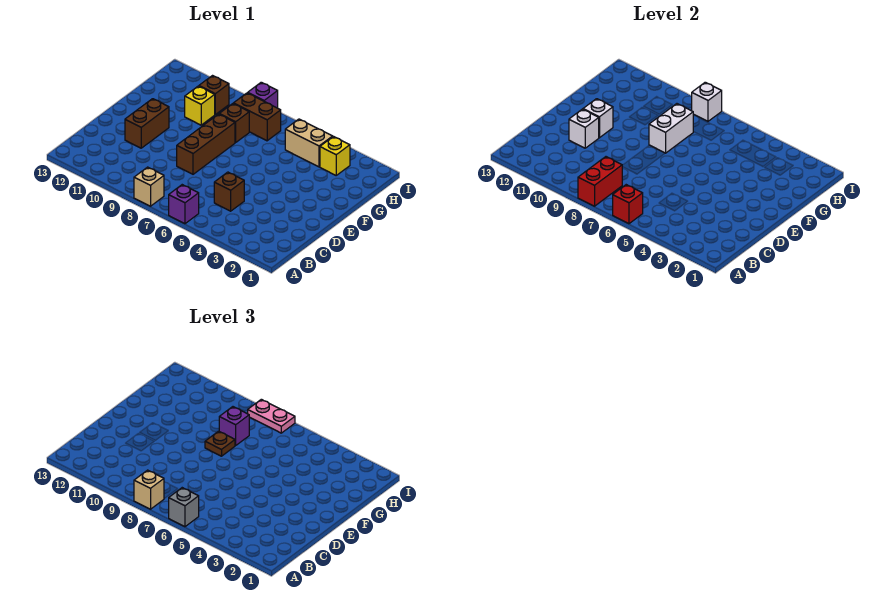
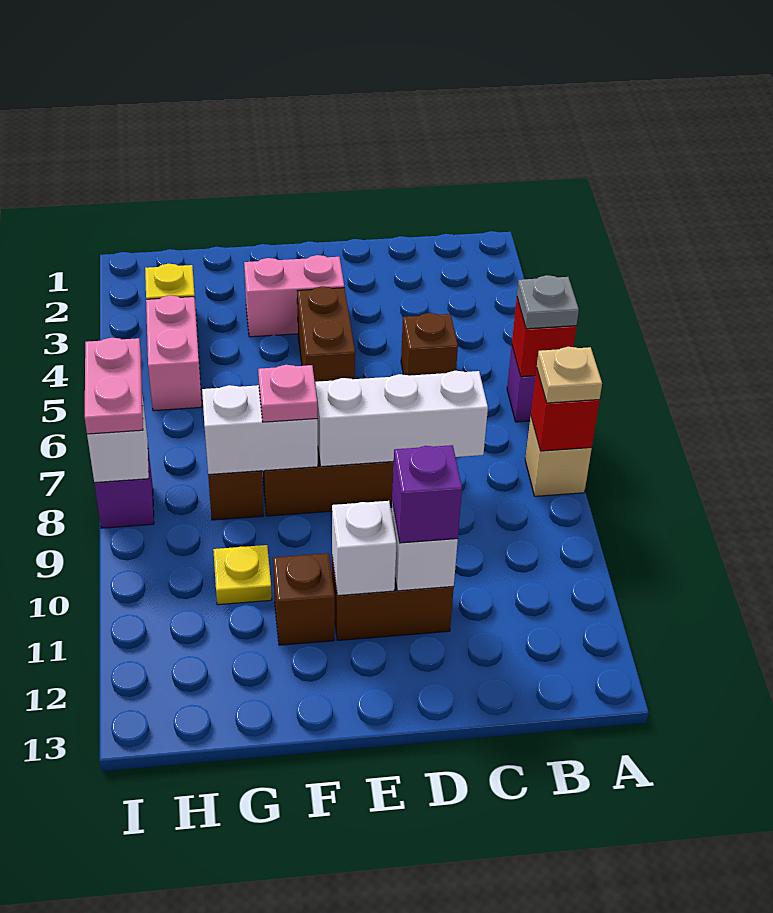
grey 1x1 brick [169,488,199,527] -> grey 1x1 plate [517,275,579,329]
red 1x2 brick [578,157,622,206] -> red 1x1 brick [531,368,599,451]
tan 1x1 brick [134,470,164,509] -> tan 1x1 plate [537,347,602,403]
none -> white 1x3 brick [315,371,488,467]
none -> pink 1x2 brick [244,255,344,337]
brown 1x1 plate [205,431,235,456] -> pink 1x1 plate [258,365,317,422]
purple 1x1 brick [219,407,249,446] -> purple 1x1 brick moved to [392,445,462,543]
yellow 1x1 brick [185,86,215,125] -> yellow 1x1 plate [213,545,272,605]
tan 1x2 brick [285,119,333,167] -> pink 1x2 brick [146,295,202,411]
brown 1x2 brick [233,93,281,141] -> brown 1x2 brick moved to [297,286,355,382]
brown 1x1 brick [199,76,229,114] -> brown 1x1 brick moved to [273,553,335,645]

